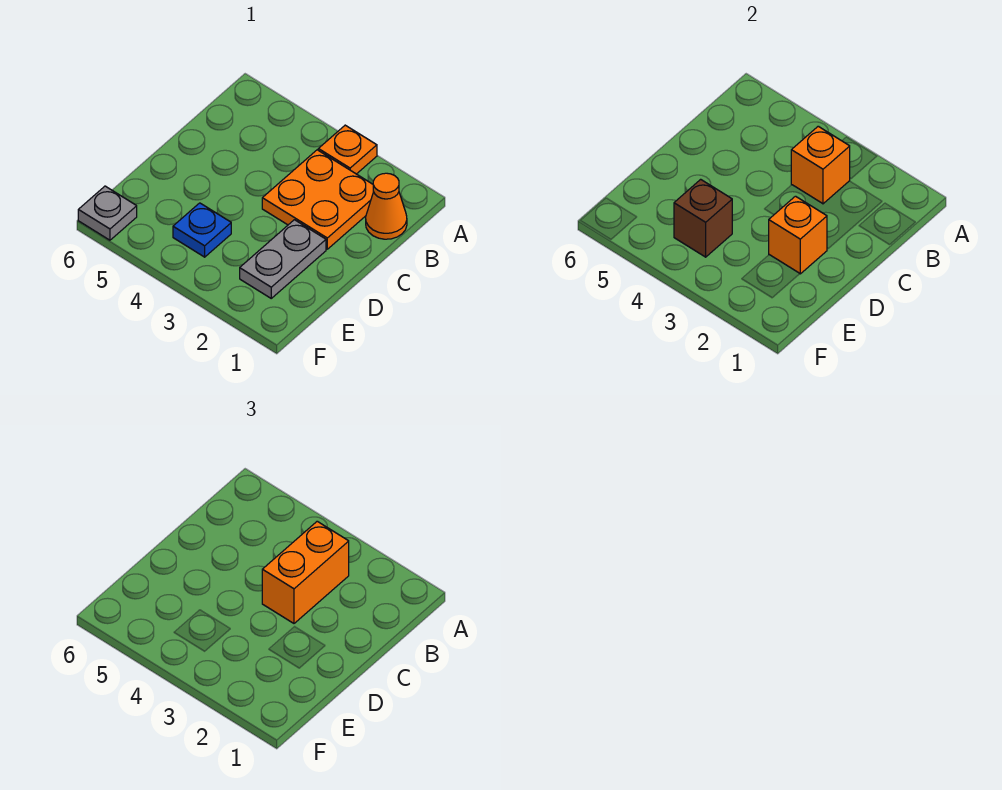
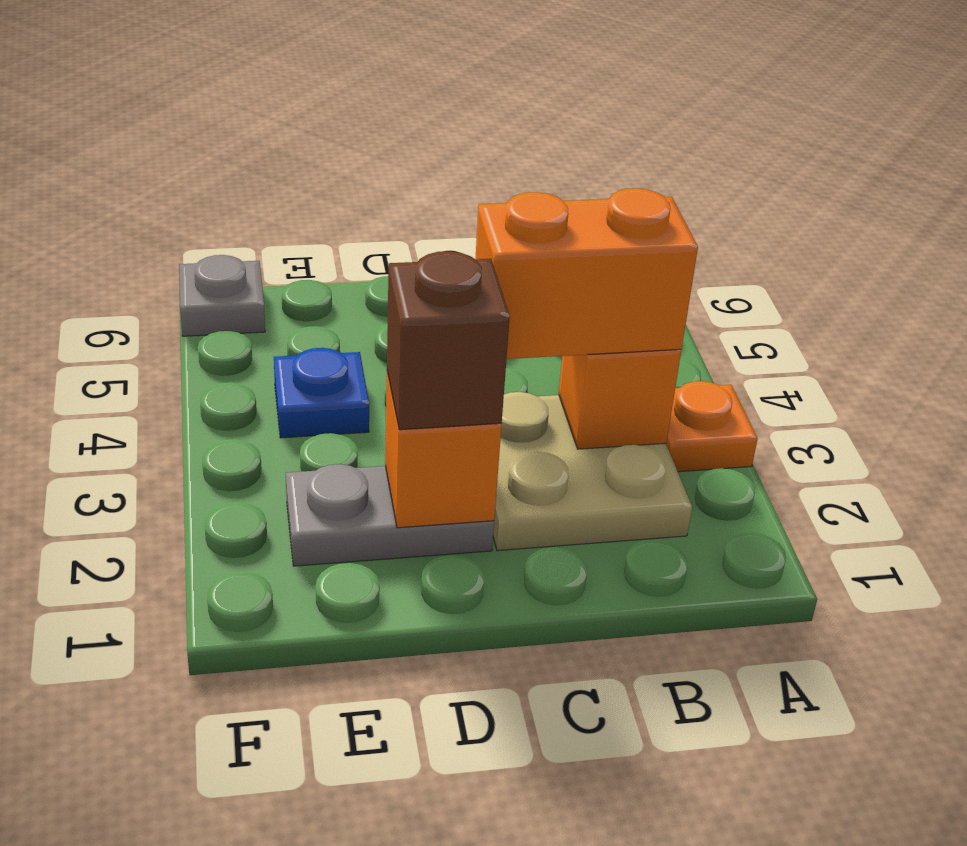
orange 1x1 cone [366,173,407,239] -> none
orange 2x2 plate [262,150,374,249] -> tan 2x2 plate [493,392,692,551]
brown 1x1 brick [674,179,732,257] -> brown 1x1 brick moved to [387,251,510,430]

